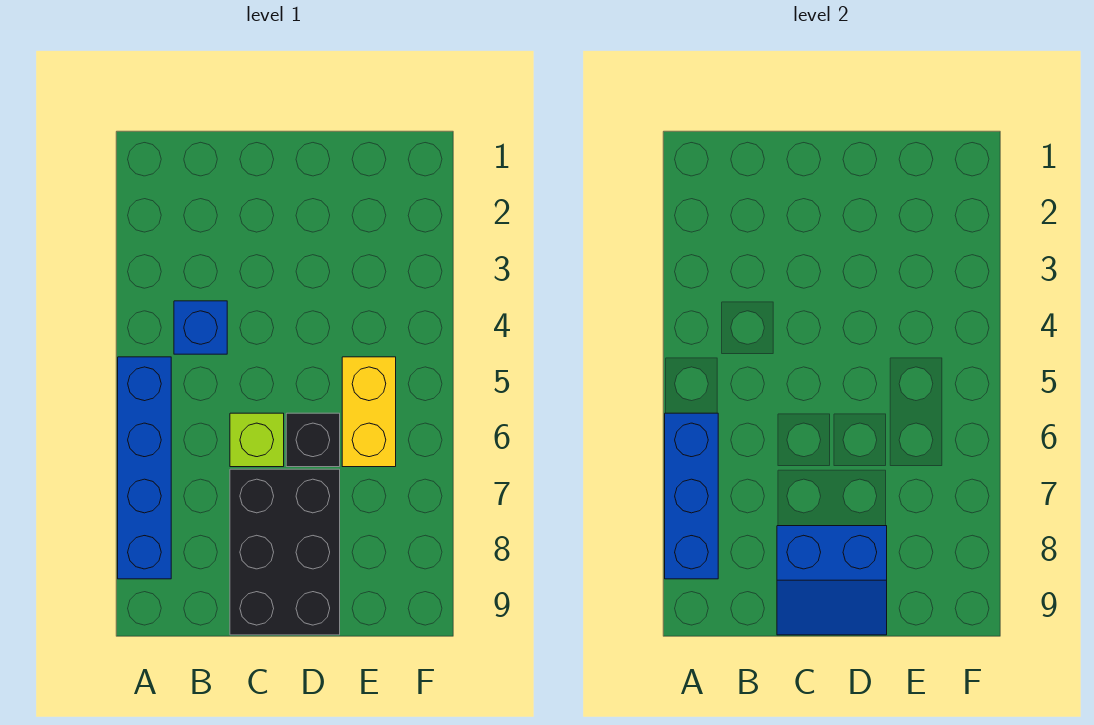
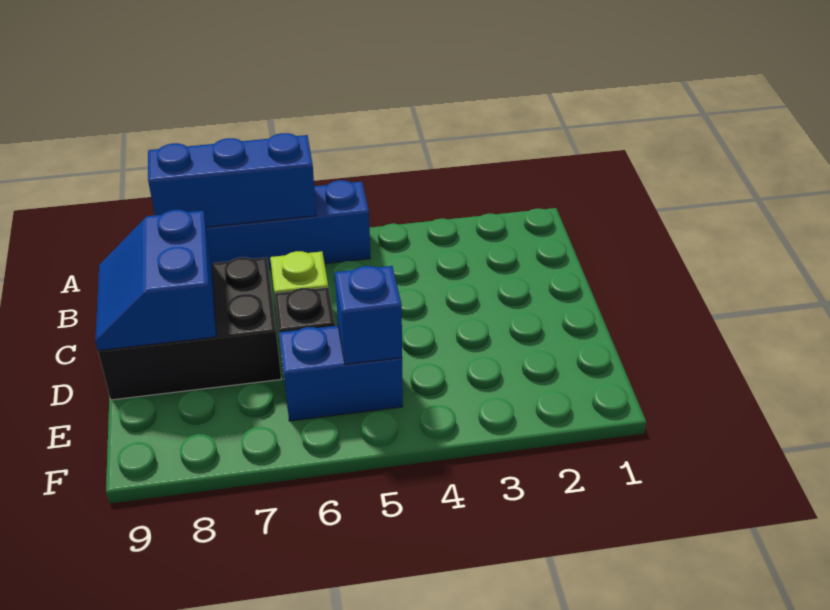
blue 1x1 brick [174,301,227,354] -> blue 1x1 brick moved to [335,266,402,364]
yellow 1x2 brick [342,357,396,467] -> blue 1x2 brick [279,326,403,421]

